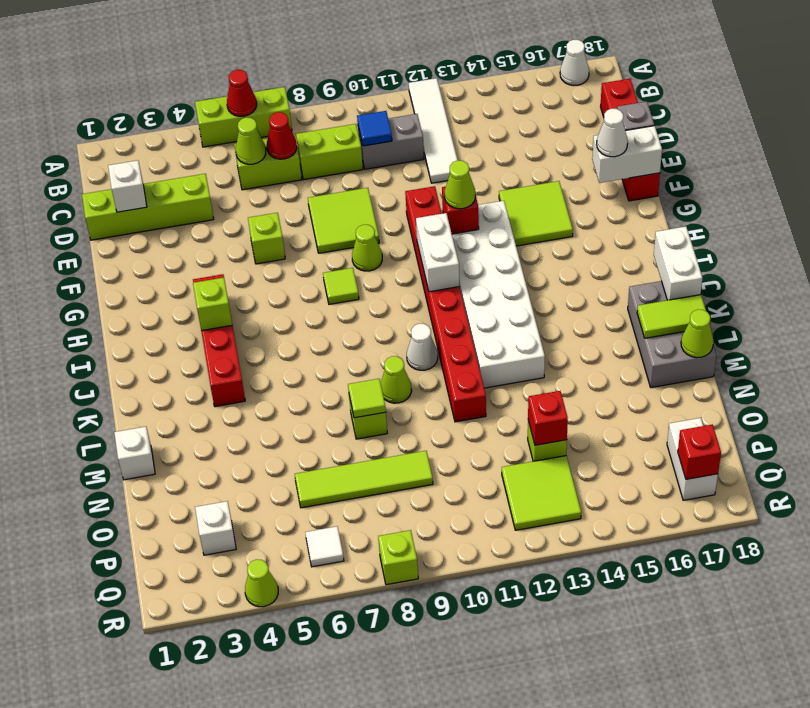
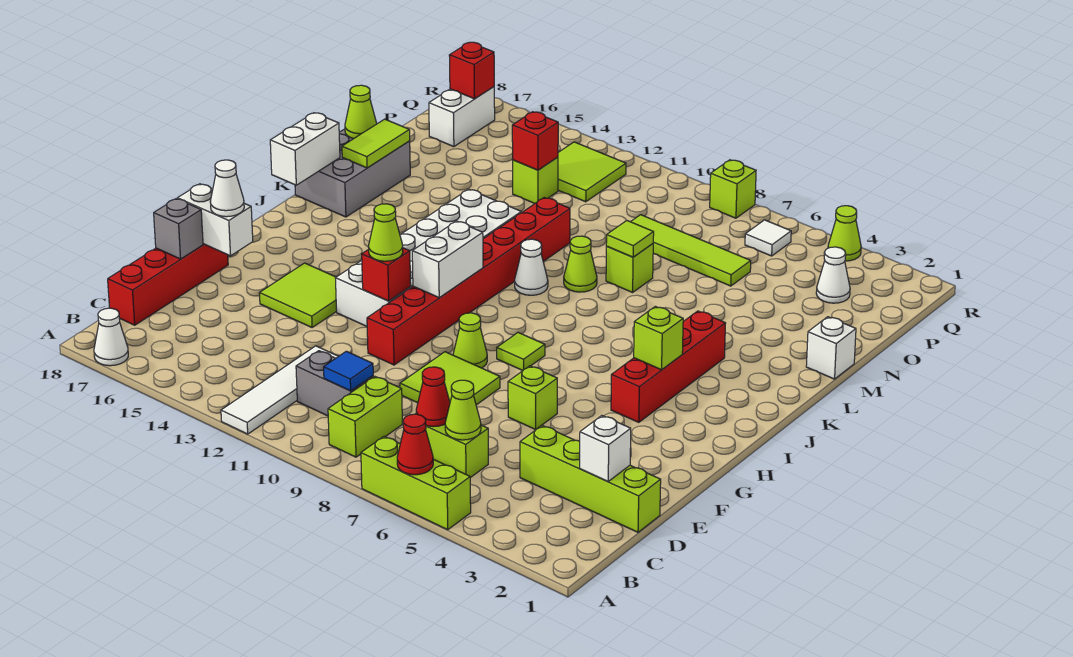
lime 1x2 brick [296,124,363,179] -> lime 1x2 brick turned to [328,376,402,457]
lime 1x2 tile [637,295,706,338] -> lime 1x2 tile turned to [342,119,410,168]
white 1x1 brick [195,501,236,555] -> white 1x1 cone [816,247,850,303]

